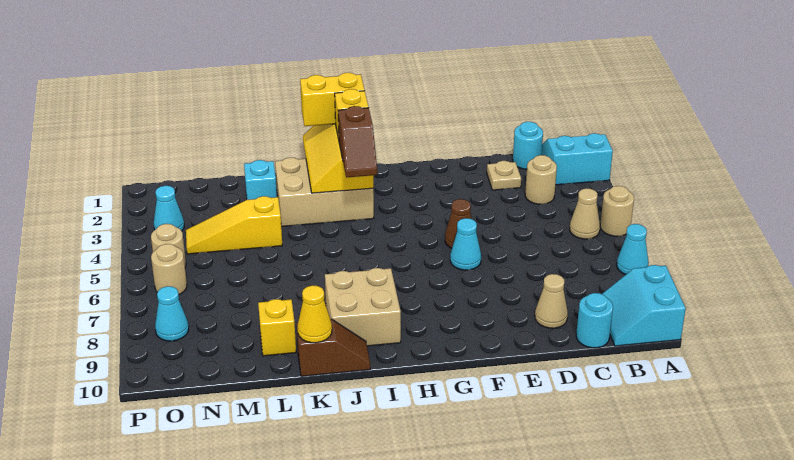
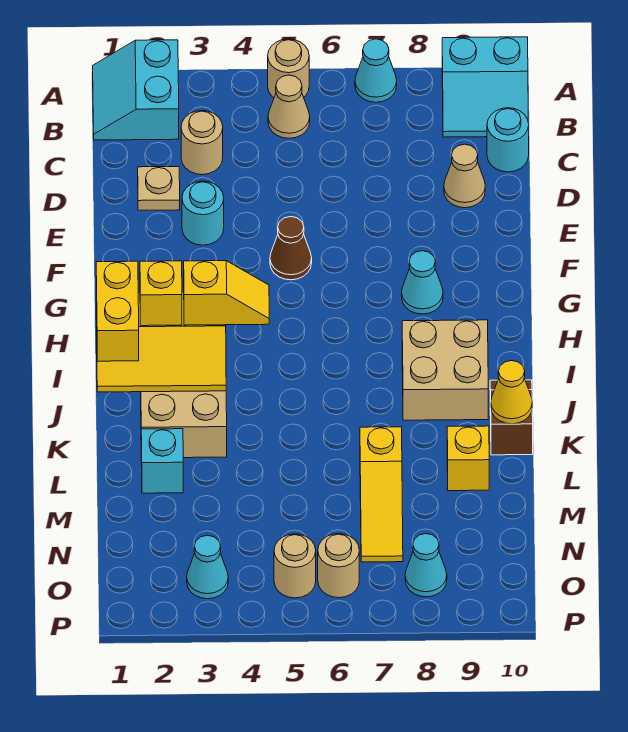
cyan 1x1 round brick [513,122,543,169] -> cyan 1x1 round brick moved to [182,181,224,245]
cyan 1x1 cone [450,218,481,270] -> cyan 1x1 cone moved to [402,251,443,314]
brown 1x2 slope [338,106,377,178] -> yellow 1x2 slope [184,261,269,325]
yellow 1x3 slope [186,196,282,254] -> yellow 1x3 slope moved to [360,427,403,562]

